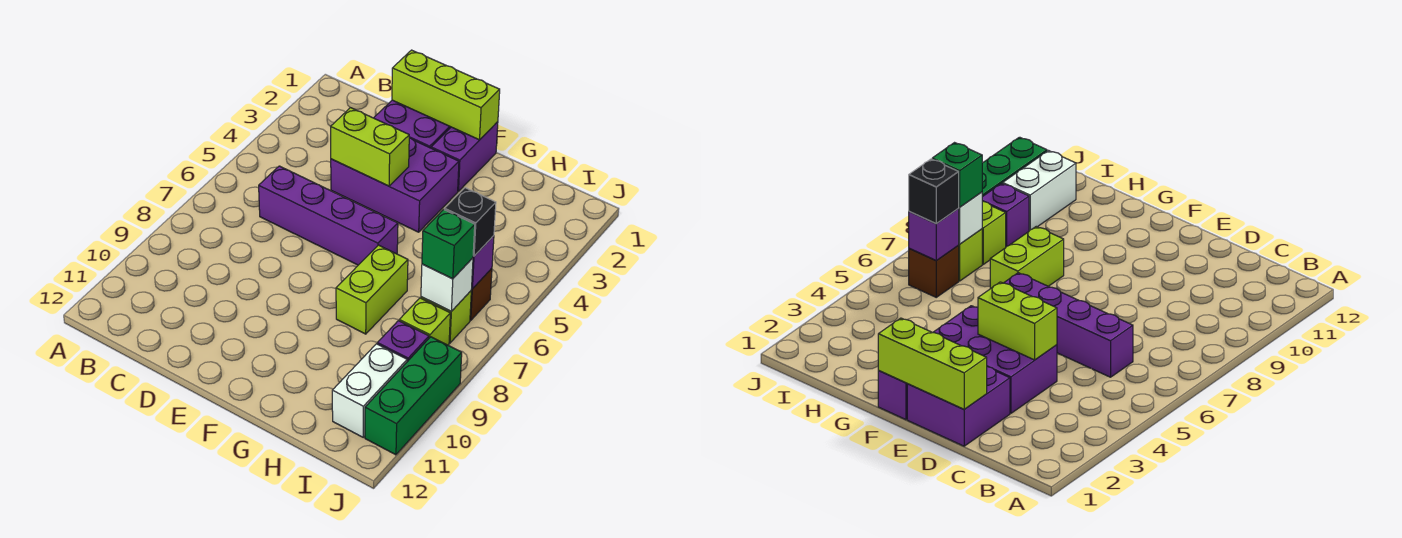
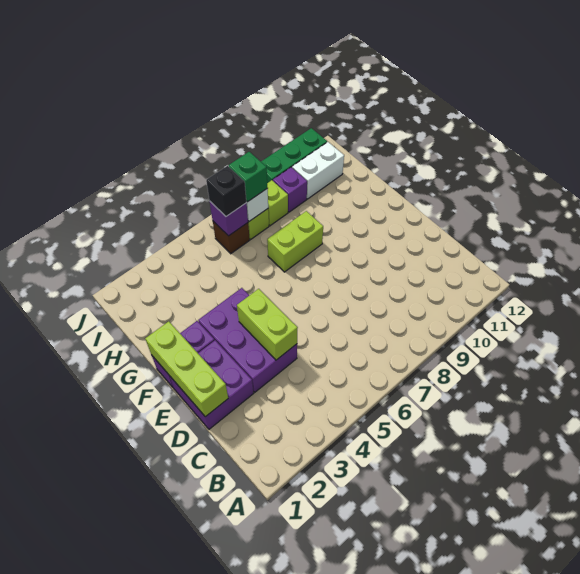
purple 1x4 brick [259,166,398,265] -> none

